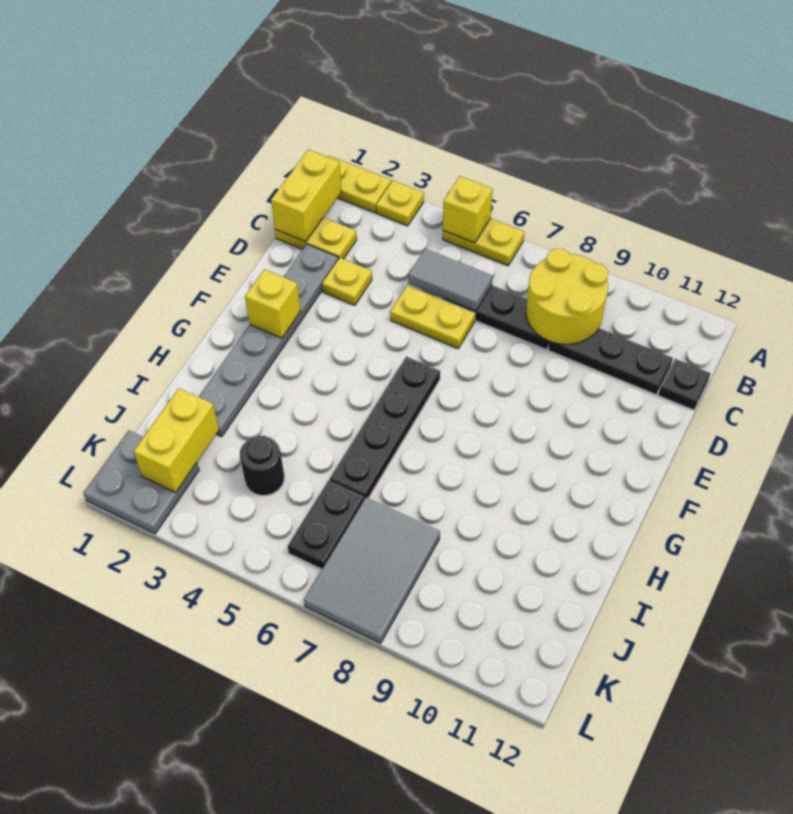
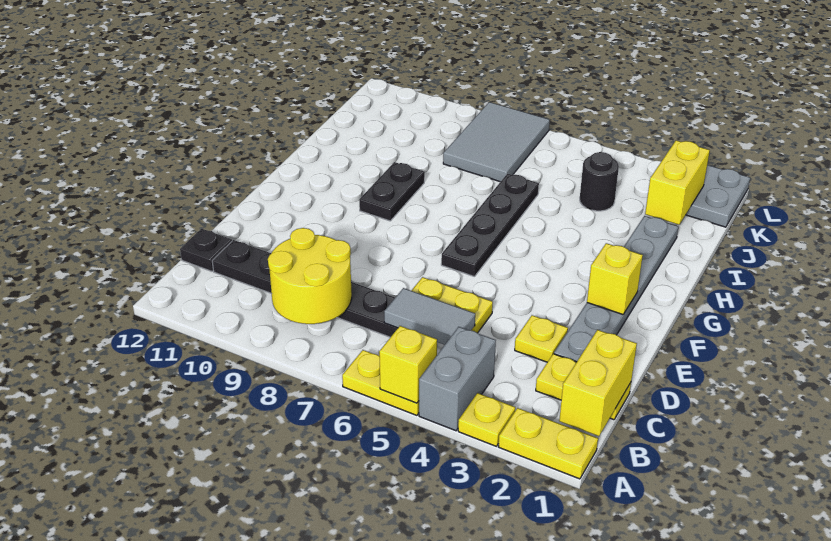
none -> grey 1x2 brick [419,327,496,431]
black 1x2 plate [288,481,364,569] -> black 1x2 plate moved to [359,162,425,221]

